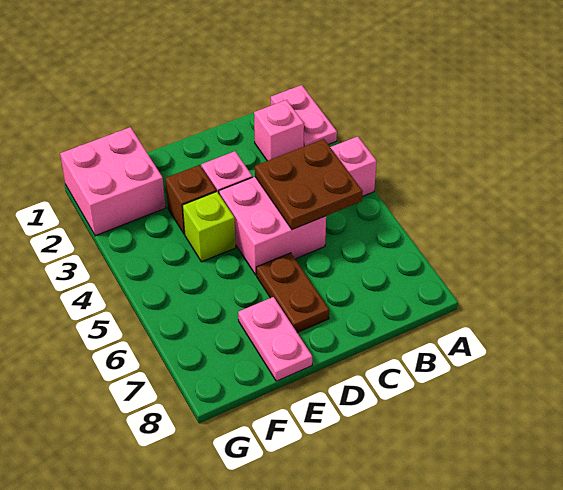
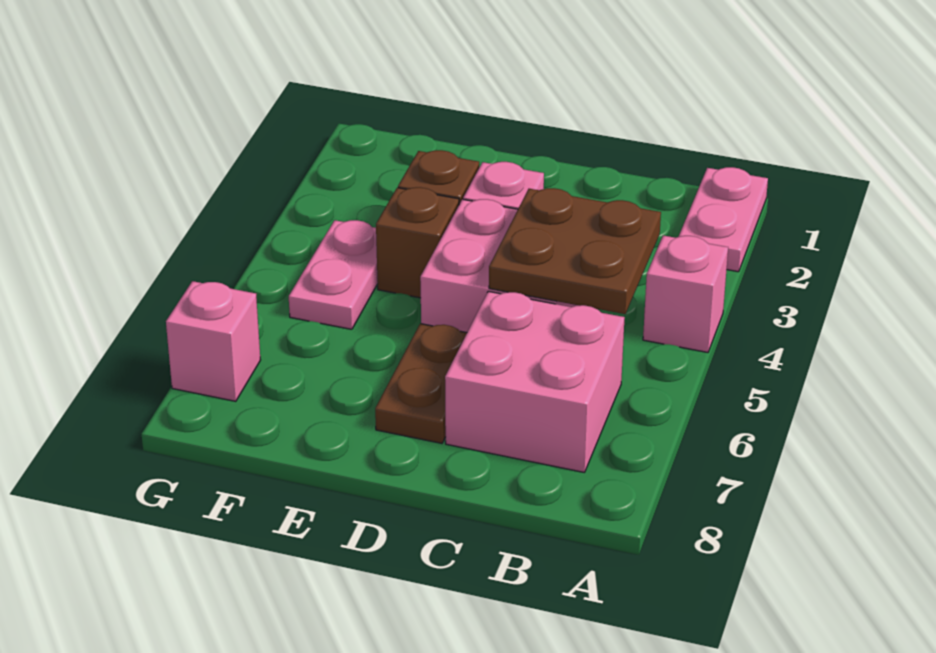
pink 1x1 brick [254,100,304,161] -> pink 1x1 brick moved to [166,281,260,401]
lime 1x1 brick [182,192,236,262] -> brown 1x1 brick [376,187,459,298]
pink 1x2 plate [238,297,312,381] -> pink 1x2 plate moved to [289,220,378,329]
pink 2x2 brick [60,127,166,236] -> pink 2x2 brick moved to [445,291,625,472]

